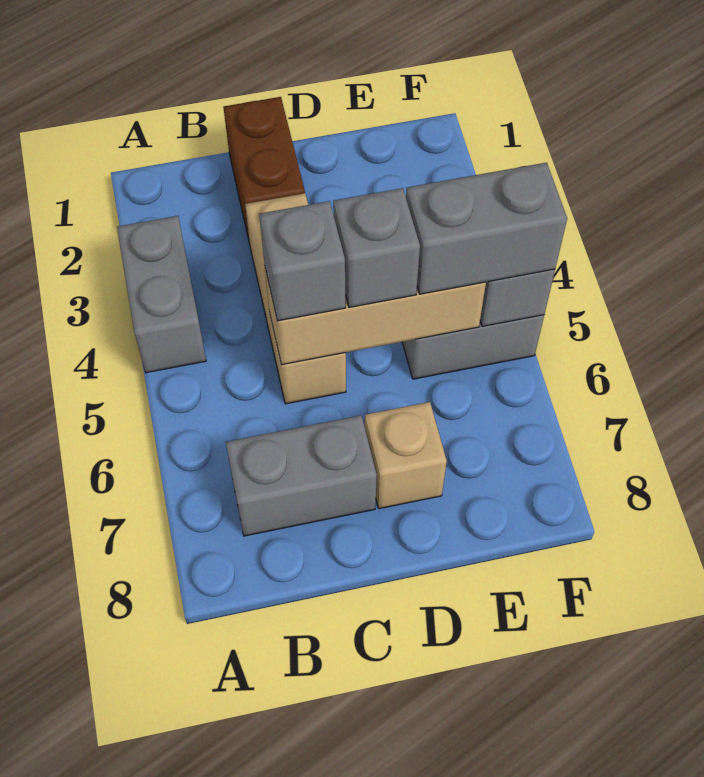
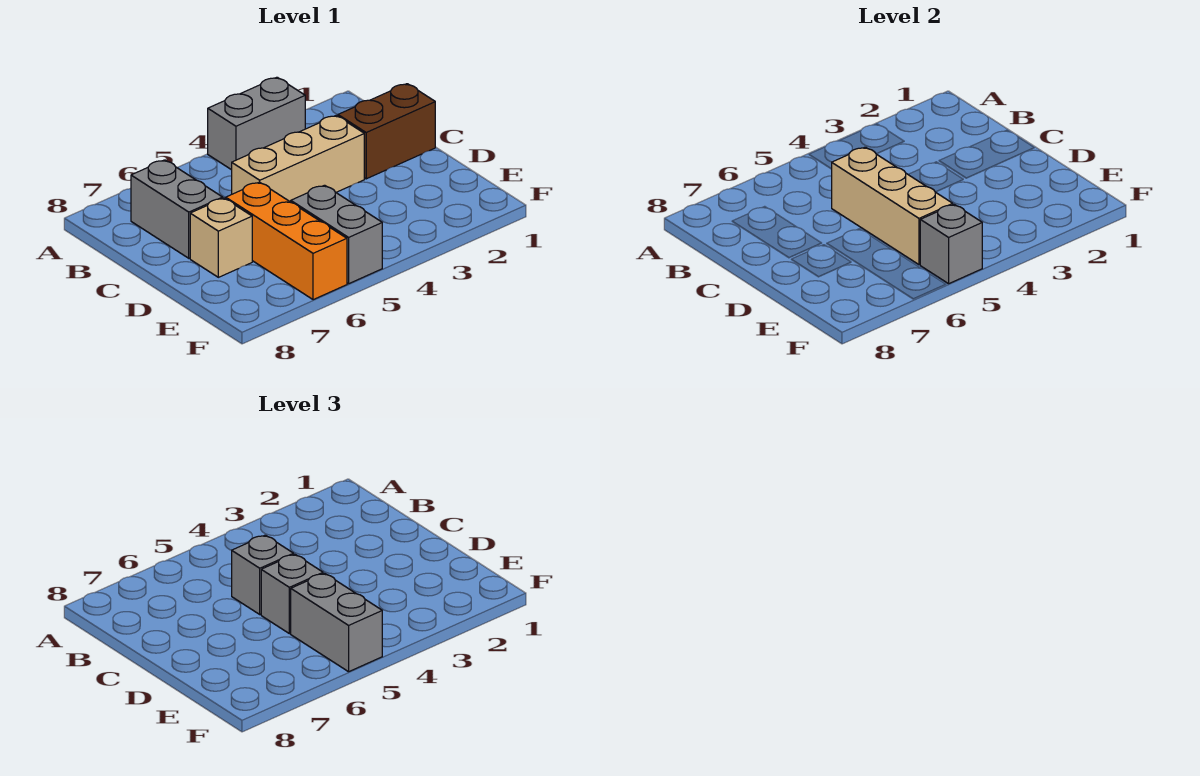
none -> orange 1x3 brick [226,182,347,300]

